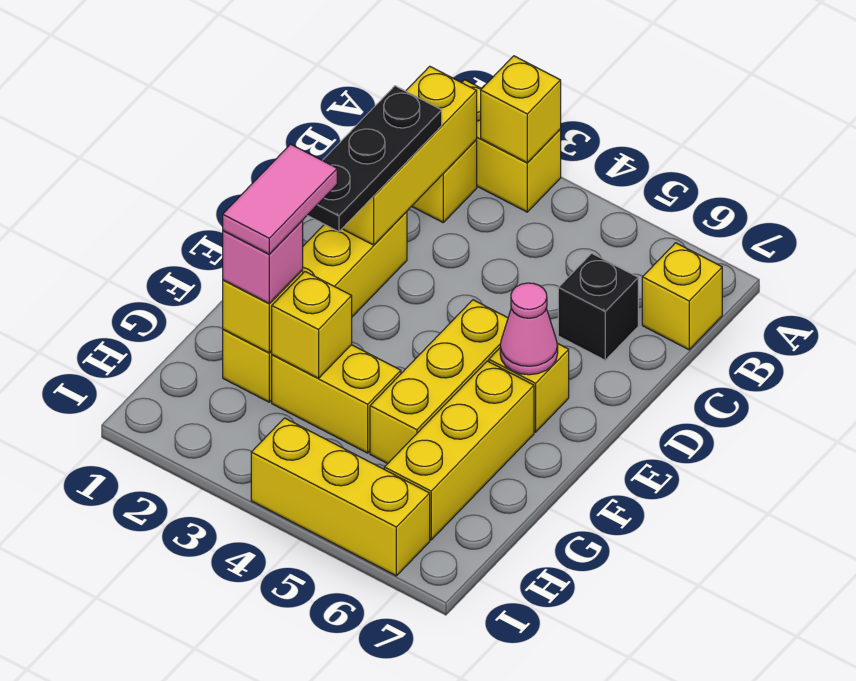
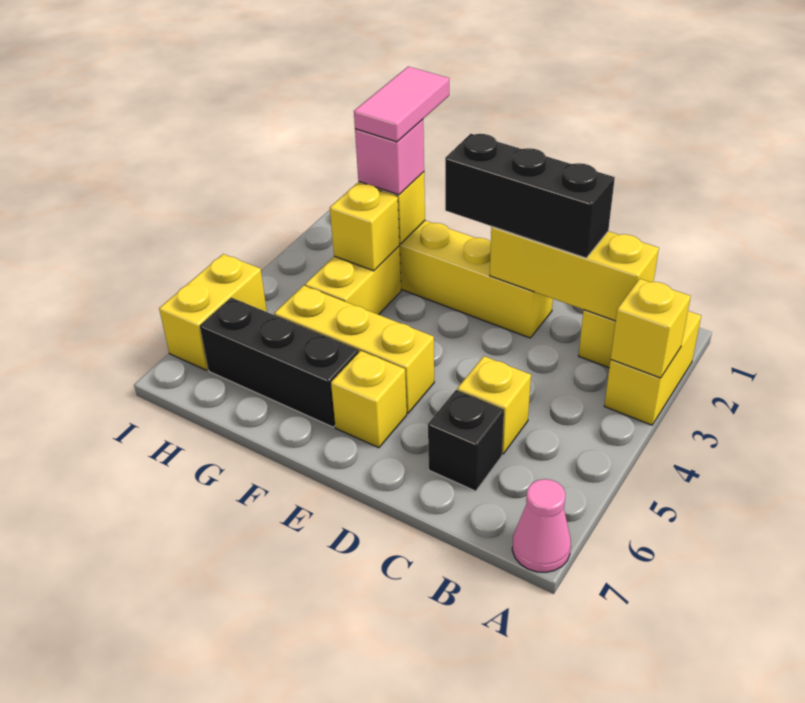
yellow 1x1 brick [642,243,722,350] -> yellow 1x1 brick moved to [457,356,531,454]
black 1x3 plate [307,86,442,232] -> black 1x3 brick [445,134,615,258]
pink 1x1 cone [500,283,558,375] -> pink 1x1 cone moved to [512,479,571,572]
pink 1x2 tile [223,144,337,254] -> pink 1x2 tile turned to [354,67,449,142]
yellow 1x3 brick [384,361,534,540] -> black 1x3 brick [200,298,359,427]
yellow 1x3 brick [251,418,430,576] -> yellow 1x2 brick [159,254,267,370]

